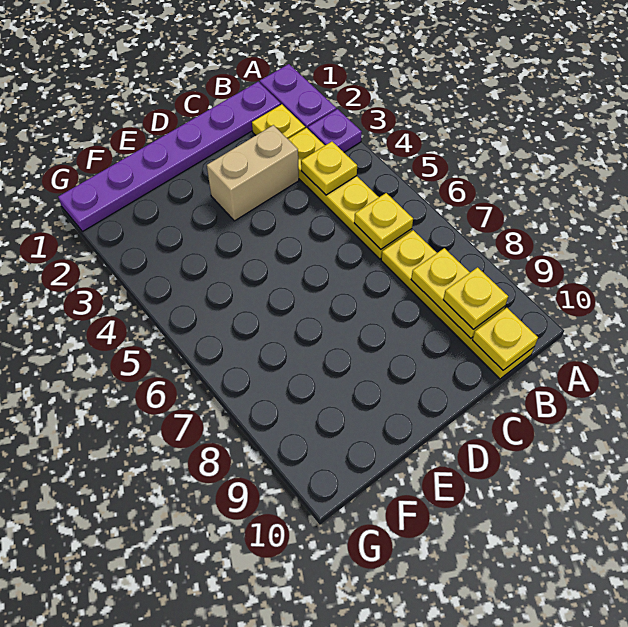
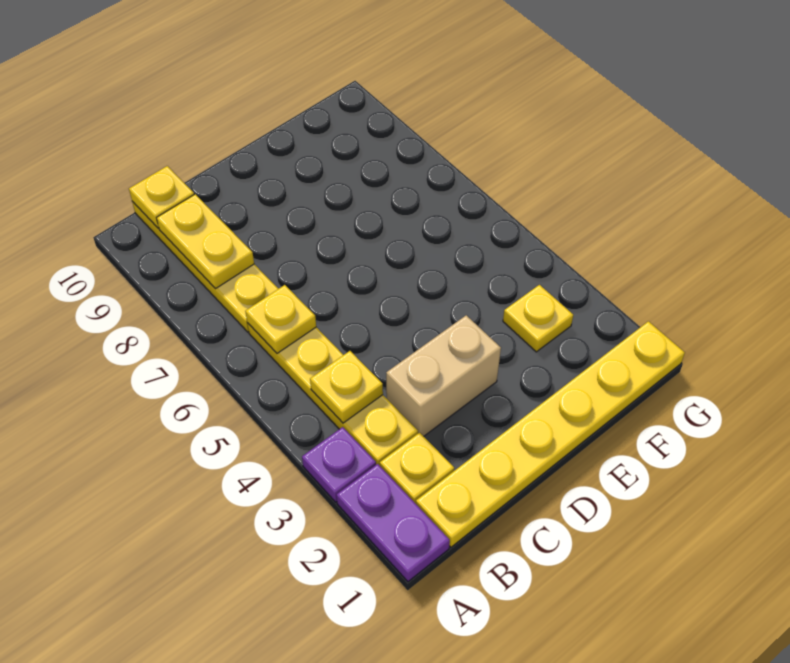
purple 1x6 plate [58,82,281,232] -> yellow 1x6 plate [416,321,685,547]
yellow 1x1 plate [443,267,508,329] -> yellow 1x1 plate moved to [503,285,573,352]

